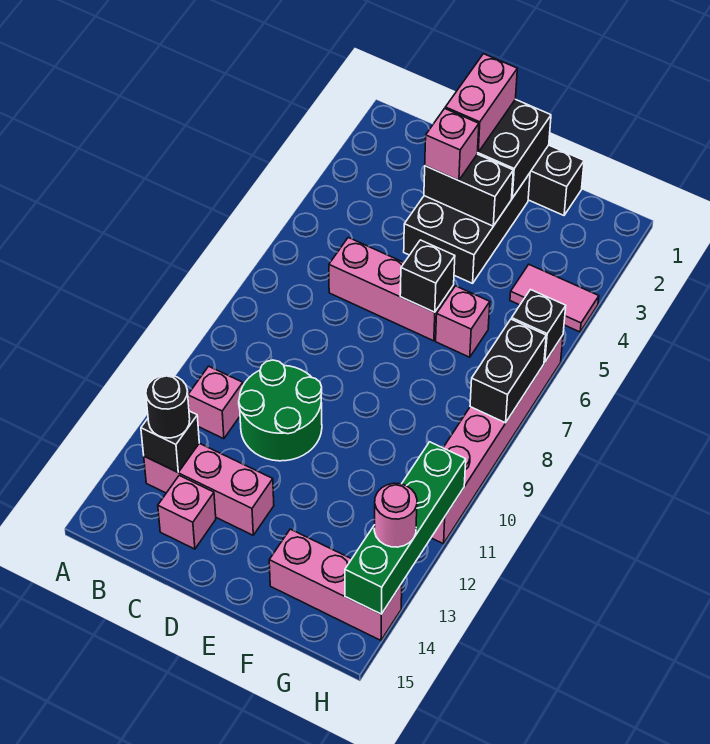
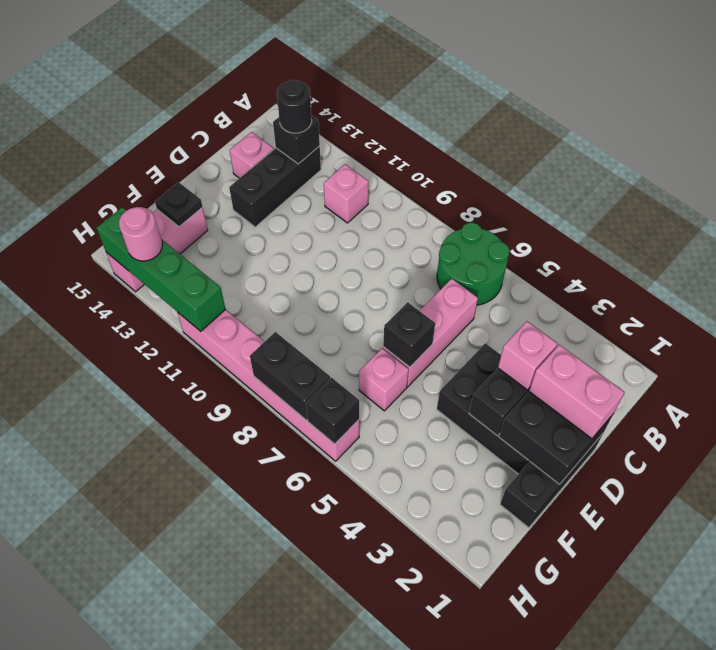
pink 1x3 brick [144,443,274,535] -> black 1x3 brick [229,146,321,227]
green 2x2 round brick [239,360,322,461] -> green 2x2 round brick moved to [437,223,509,305]
none -> black 1x1 plate [155,182,203,227]
pink 1x2 tile [510,265,599,332] -> none

